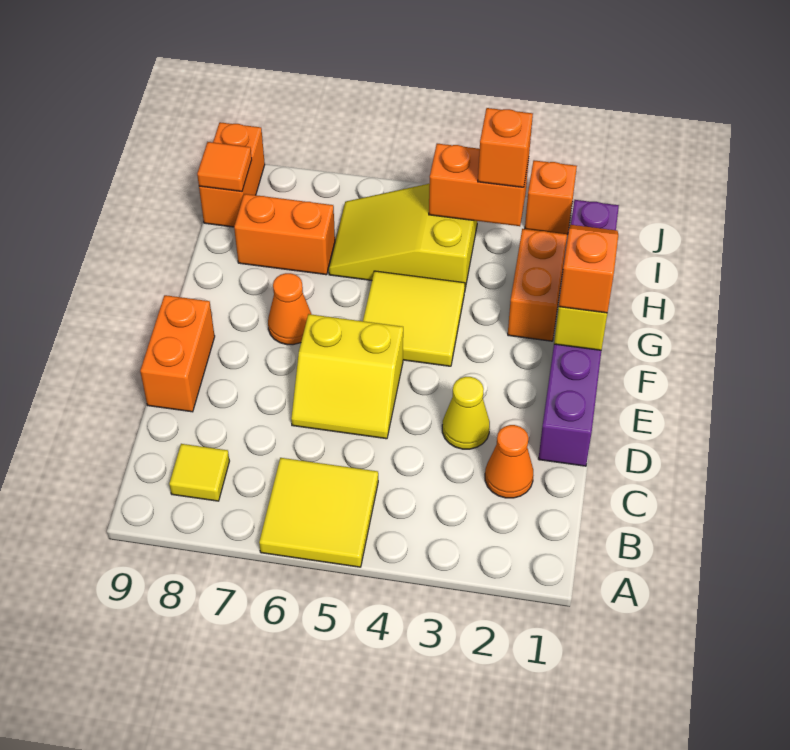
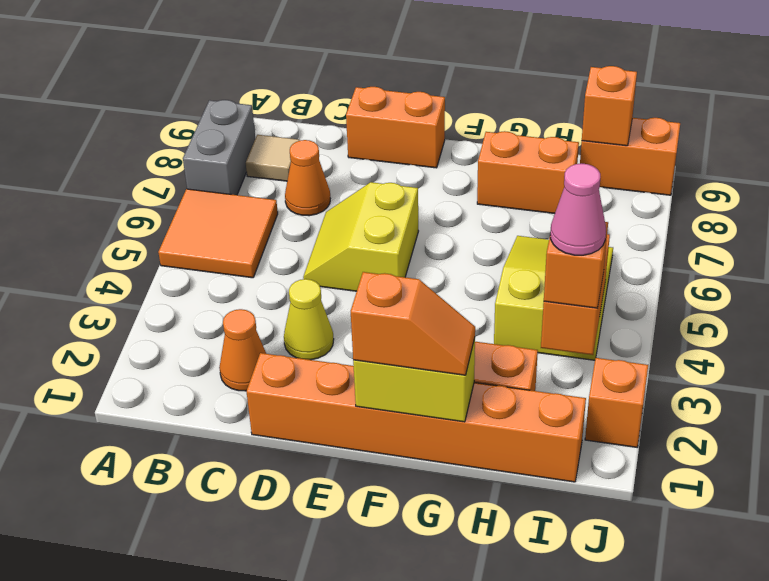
yellow 2x2 tile [259,458,378,567] -> orange 2x2 tile [158,189,278,278]
none -> grey 1x2 brick [183,100,255,195]
yellow 1x1 tile [169,444,229,501] -> tan 1x1 tile [246,135,300,181]
purple 1x6 brick [538,200,619,466] -> orange 1x6 brick [246,353,586,482]
yellow 2x2 tile [363,271,465,366] -> none
orange 1x1 cone [268,273,311,345] -> orange 1x1 cone moved to [285,140,330,216]
orange 1x2 brick [234,194,335,275] -> orange 1x2 brick turned to [477,131,579,214]
none -> pink 1x1 cone [550,163,606,255]
orange 1x1 tile [197,142,252,191] -> orange 1x1 brick [582,66,637,146]

